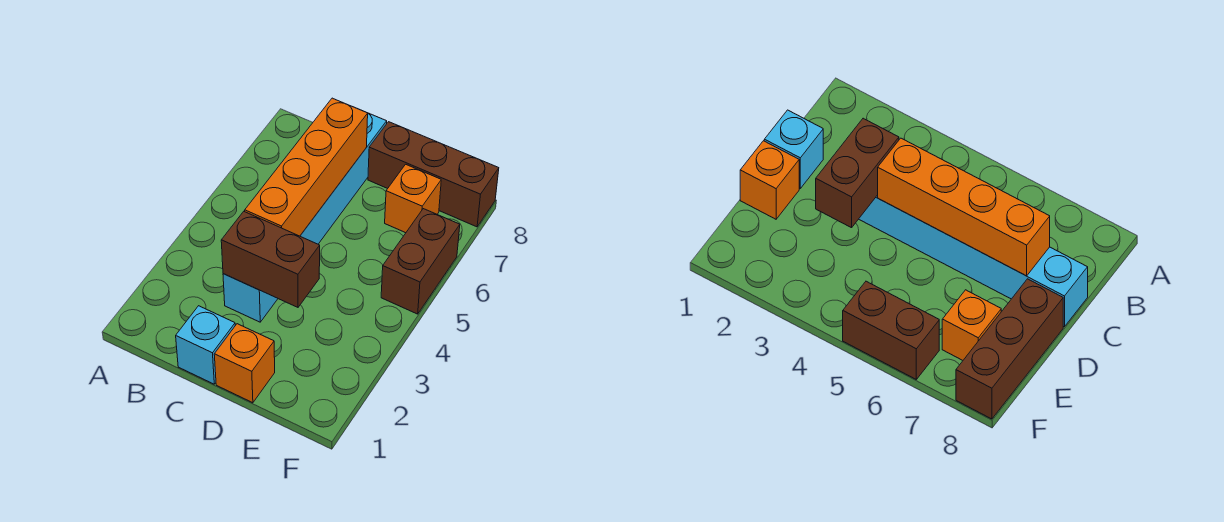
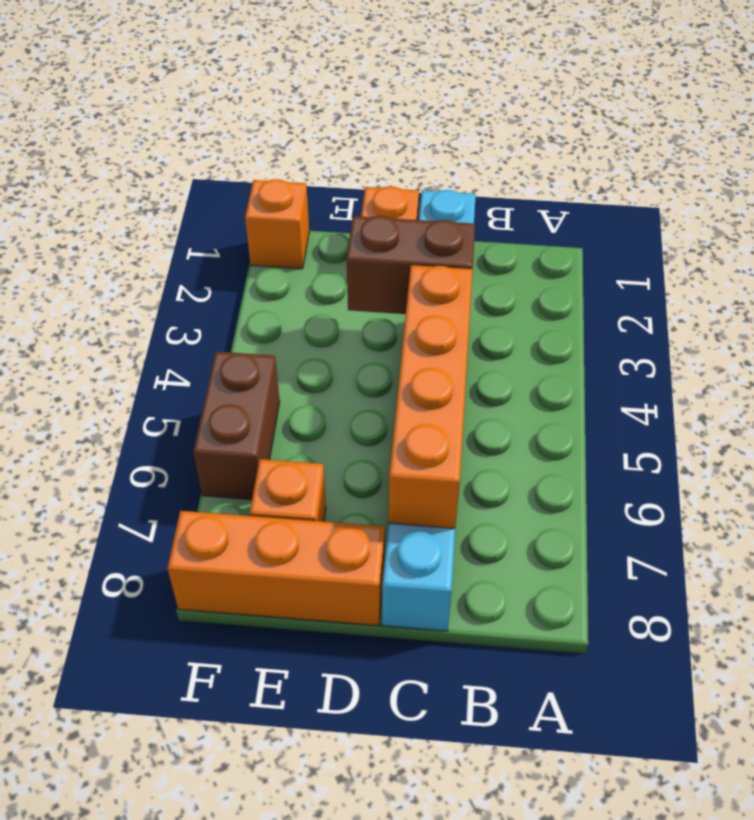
brown 1x3 brick [368,122,499,227] -> orange 1x3 brick [168,511,385,626]
none -> orange 1x1 brick [245,179,309,269]

